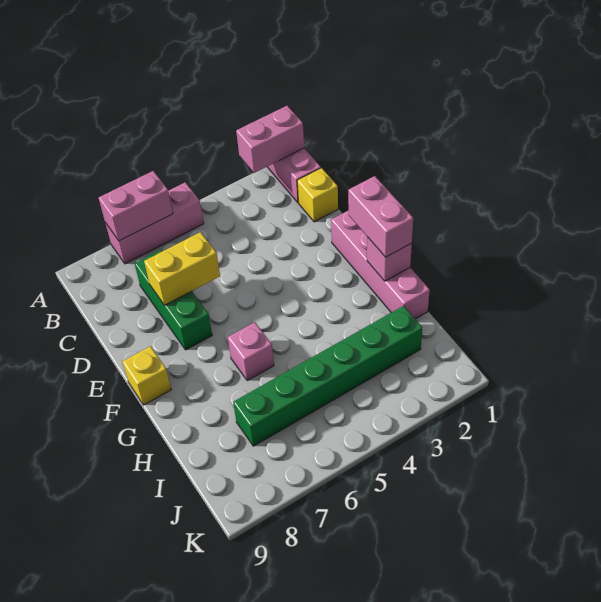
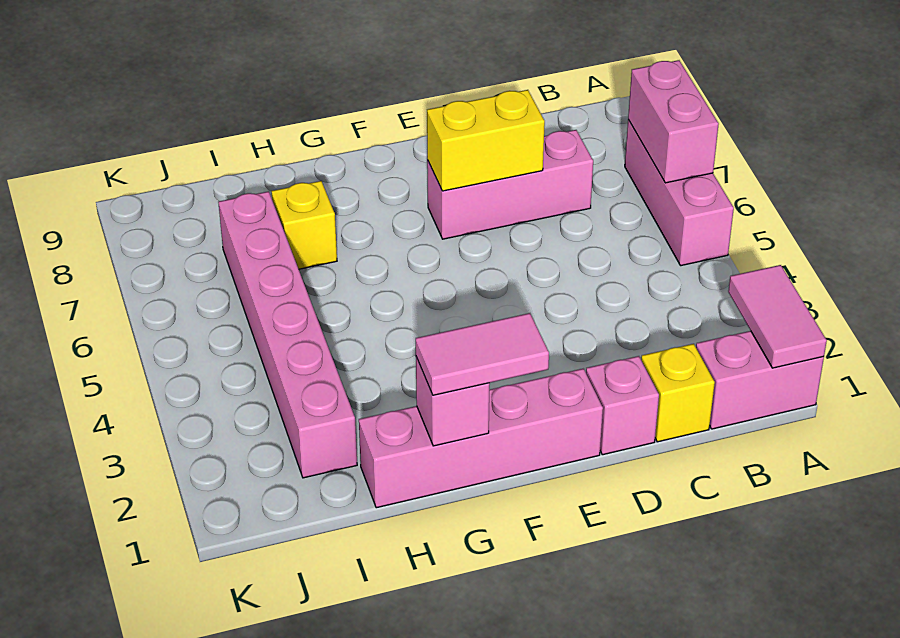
pink 1x2 brick [236,106,304,173] -> pink 1x2 tile [728,265,827,368]
green 1x3 brick [135,250,212,350] -> pink 1x3 brick [427,130,593,239]
yellow 1x2 brick [144,232,220,305] -> yellow 1x2 brick turned to [427,90,545,191]
pink 1x2 brick [348,176,413,257] -> pink 1x2 tile [416,313,549,395]
yellow 1x1 brick [122,346,171,405] -> yellow 1x1 brick moved to [271,181,337,269]
pink 1x1 brick [228,322,274,381] -> pink 1x1 brick moved to [586,356,659,455]
green 1x6 brick [233,306,422,446] -> pink 1x6 brick [218,191,357,478]

